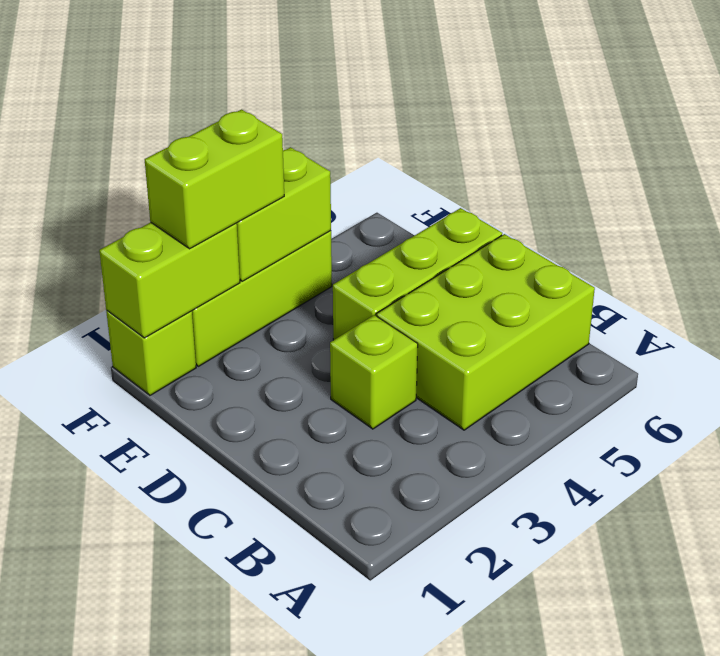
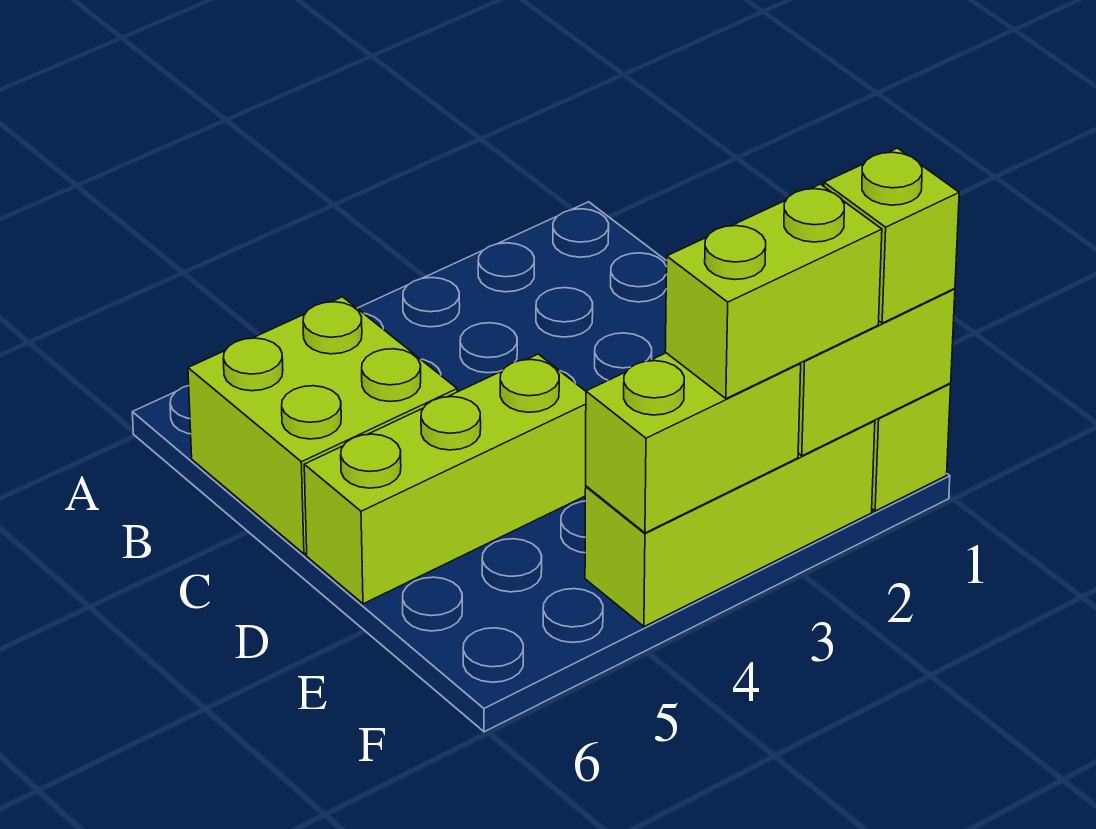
lime 2x3 brick [377,234,595,430] -> lime 2x2 brick [188,297,457,554]
lime 1x1 brick [330,315,418,429] -> lime 1x1 brick moved to [824,148,959,323]

